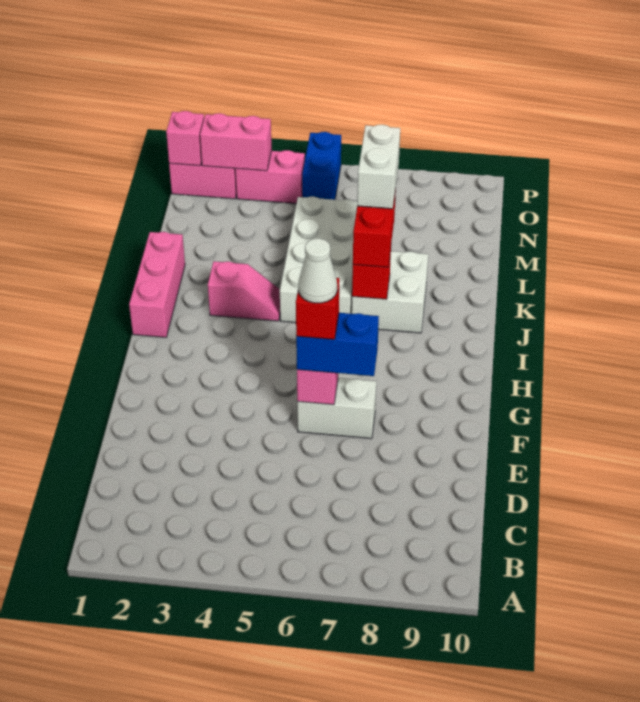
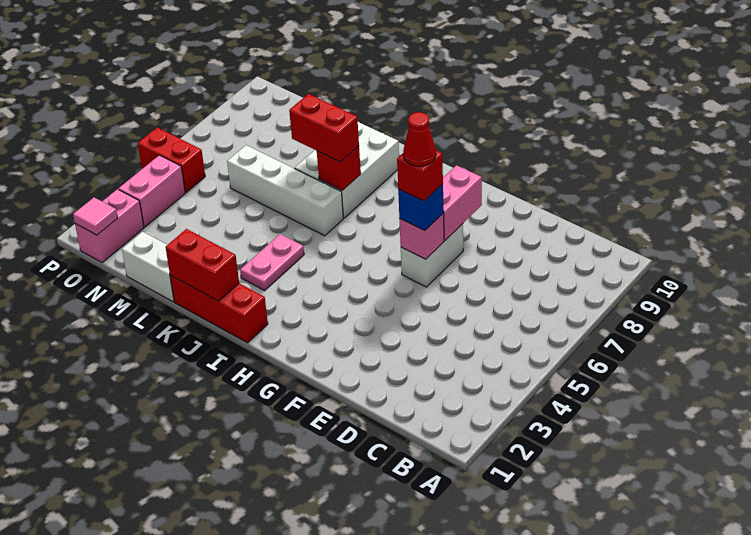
blue 1x2 brick [296,313,379,376] -> blue 1x1 brick [398,184,444,231]
white 1x1 cone [298,238,337,303] -> red 1x1 cone [403,112,436,166]
pink 1x3 brick [129,232,185,337] -> red 1x3 brick [170,275,268,343]
none -> red 1x2 brick [166,229,239,301]
pink 1x2 slope [208,261,280,321] -> pink 1x2 plate [240,234,304,291]
white 2x4 brick [280,197,357,322] -> white 1x4 brick [227,145,343,236]
white 2x2 brick [352,251,428,333] -> white 2x3 brick [295,122,399,218]
white 1x2 brick [357,125,400,209] -> white 1x2 brick moved to [122,232,174,302]
pink 1x1 brick [166,111,204,166] -> pink 1x1 tile [73,197,118,235]
pink 1x2 brick [200,113,272,171] -> pink 1x2 brick moved to [443,165,482,240]
blue 1x2 brick [302,132,341,200] -> red 1x2 brick [138,128,205,192]

